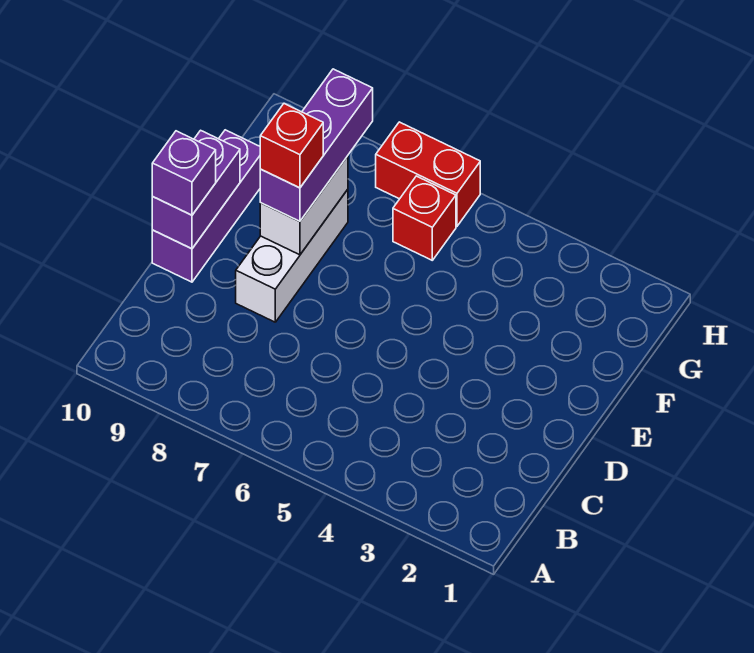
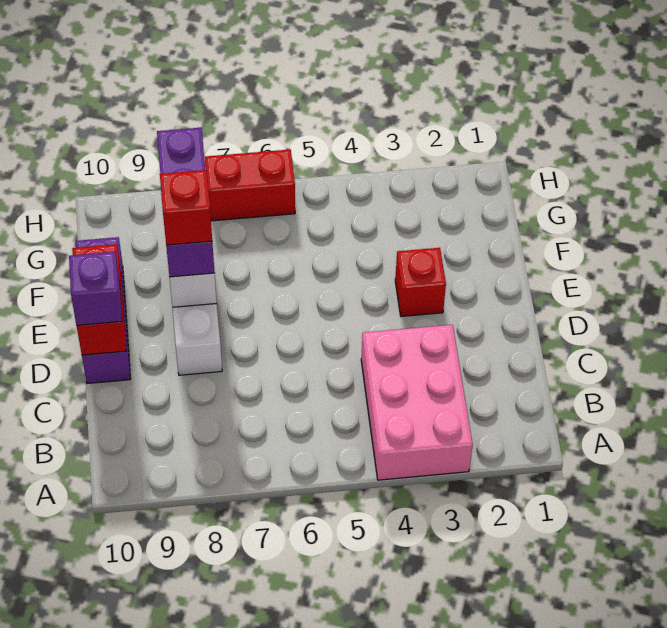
none -> pink 2x3 brick [361,325,473,480]
purple 1x2 brick [152,130,240,249] -> red 1x2 brick [72,244,127,355]
red 1x1 brick [393,176,456,260] -> red 1x1 brick moved to [395,248,446,317]

